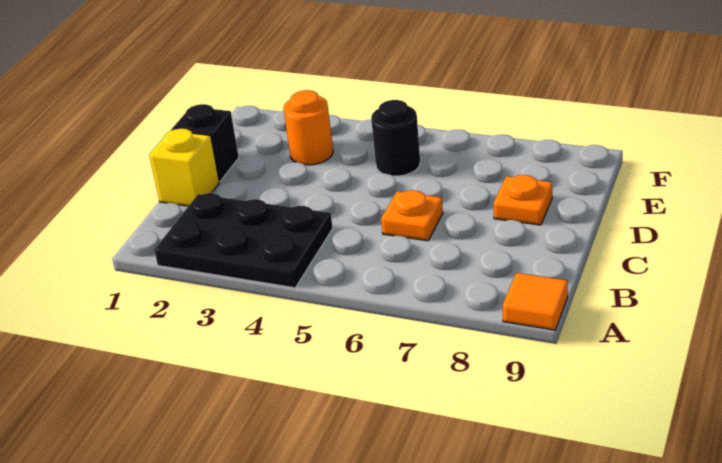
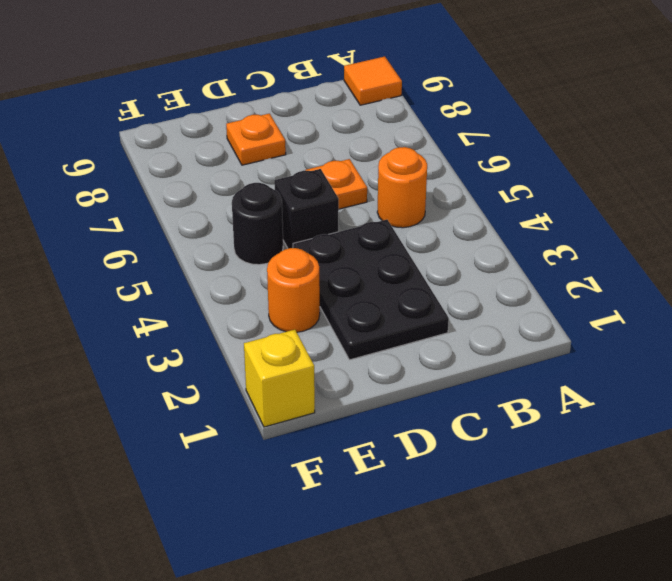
black 2x3 plate [154,193,333,288] -> black 2x3 plate moved to [293,220,449,360]
none -> orange 1x1 round brick [377,147,427,228]
yellow 1x1 brick [149,129,219,206] -> yellow 1x1 brick moved to [244,330,315,427]
black 1x1 brick [171,104,239,181] -> black 1x1 brick moved to [274,169,339,249]

